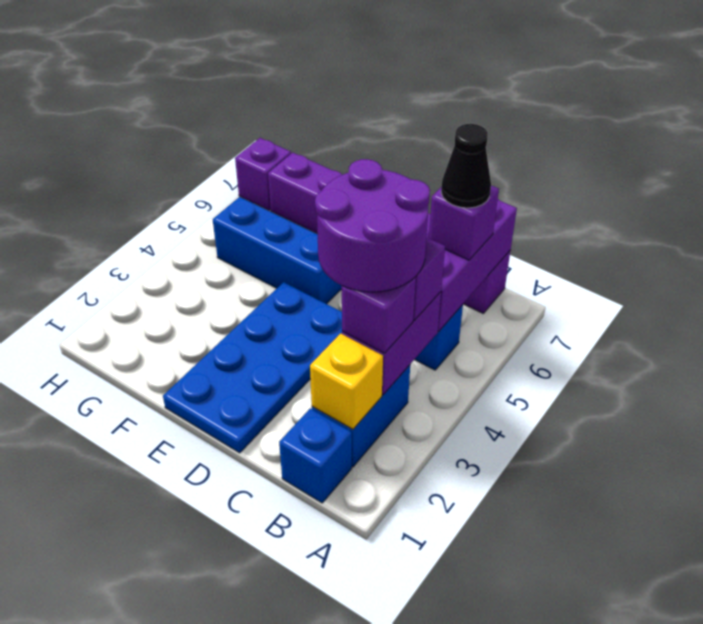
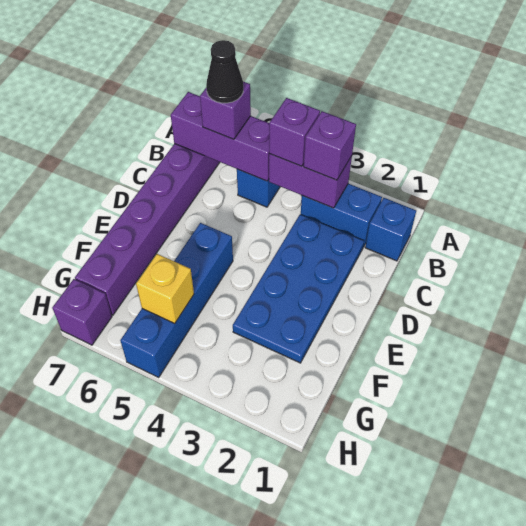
yellow 1x1 brick [310,333,383,429] -> yellow 1x1 brick moved to [136,254,194,323]
purple 2x2 round brick [315,159,430,292] -> none
blue 2x4 plate [163,282,342,453] -> blue 2x4 plate turned to [233,214,364,363]
blue 1x3 brick [213,197,342,304] -> blue 1x4 brick [120,223,233,377]

